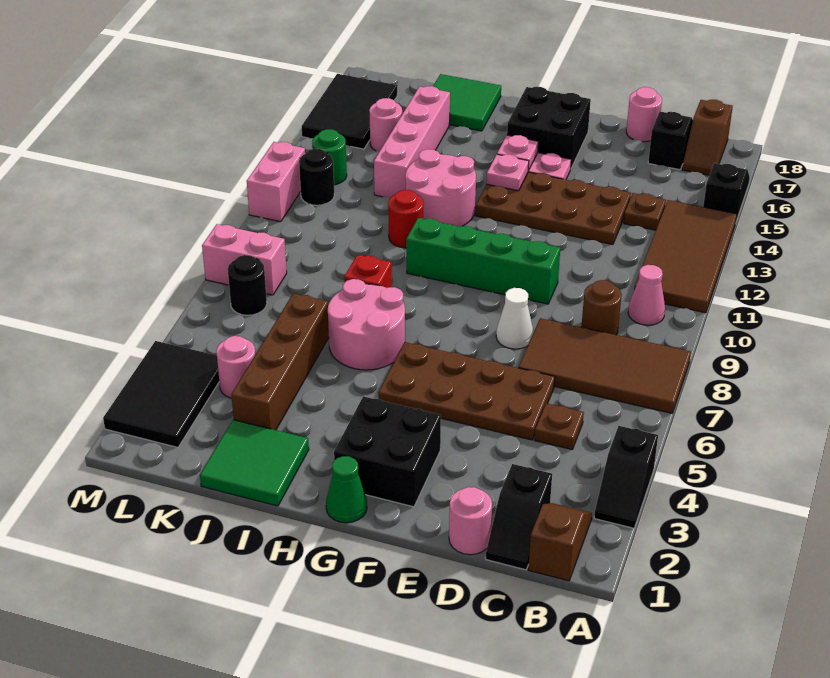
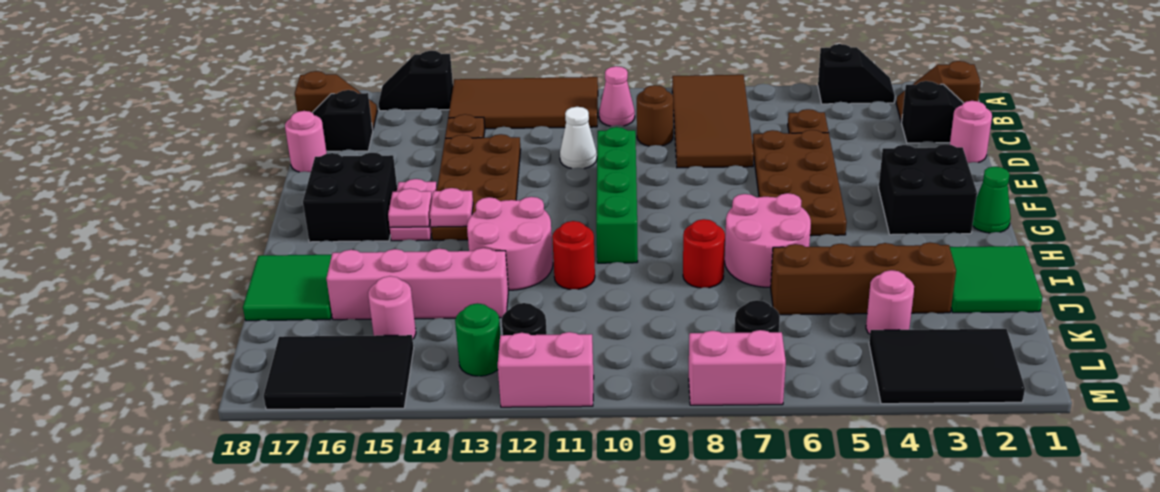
white 1x1 cone [496,288,533,349] -> white 1x1 cone moved to [560,107,597,169]
red 1x1 brick [344,255,392,288] -> red 1x1 round brick [683,219,725,288]
pink 1x2 brick [202,224,287,295] -> pink 1x2 brick turned to [689,330,786,405]

